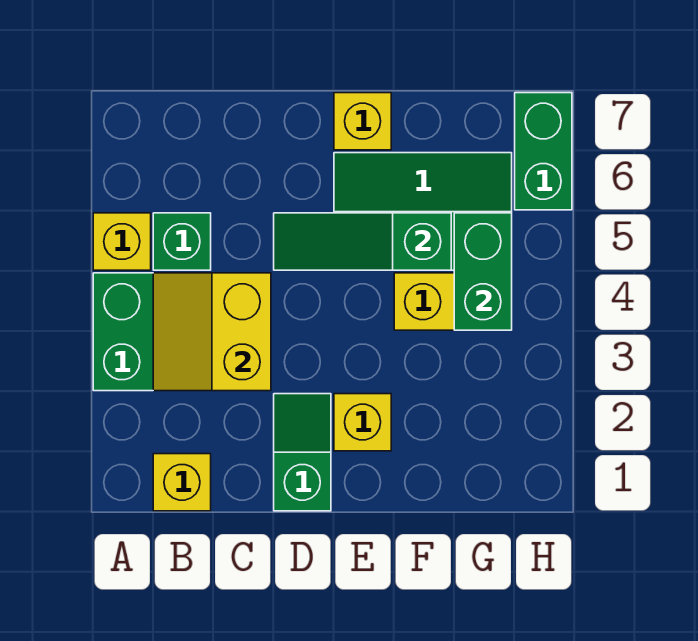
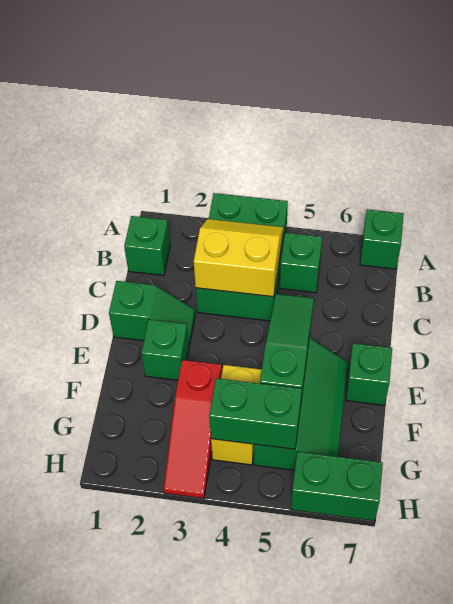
yellow 1x1 brick [93,213,151,270] -> none
none -> green 1x1 brick [360,209,404,269]
yellow 1x1 brick [153,454,211,511] -> green 1x1 brick [124,216,170,276]
yellow 1x1 brick [334,394,391,451] -> green 1x1 brick [141,320,189,380]
yellow 1x1 brick [334,93,391,150] -> green 1x1 brick [346,343,392,405]
none -> red 1x3 slope [164,360,222,499]

